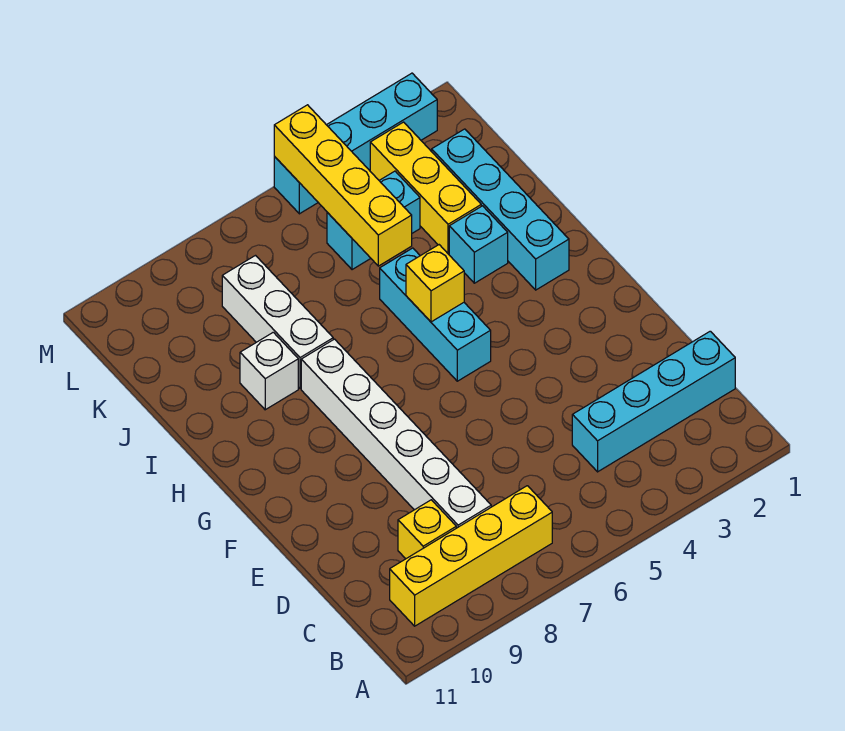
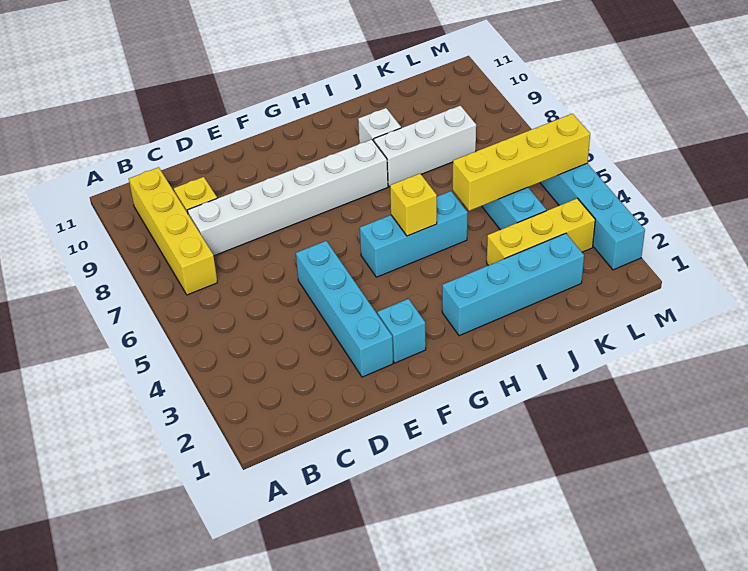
cyan 1x4 brick [572,331,735,472] -> cyan 1x4 brick moved to [296,241,393,377]
cyan 1x1 brick [449,206,508,283] -> cyan 1x1 brick moved to [377,299,426,363]

